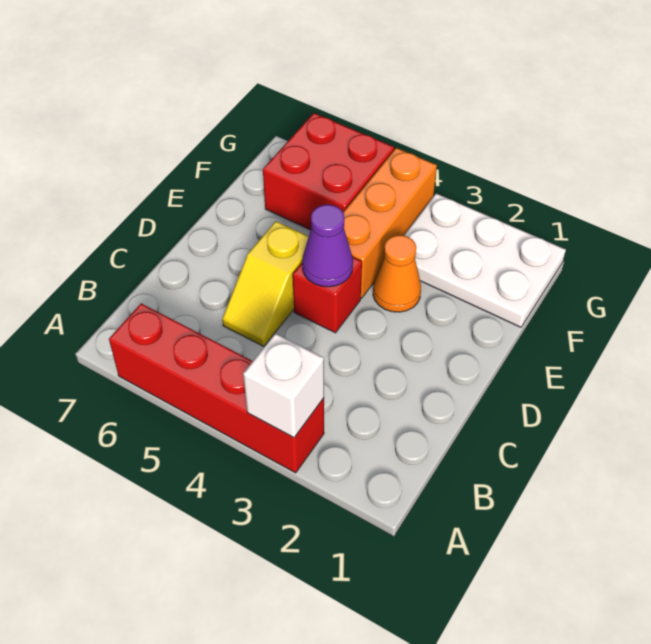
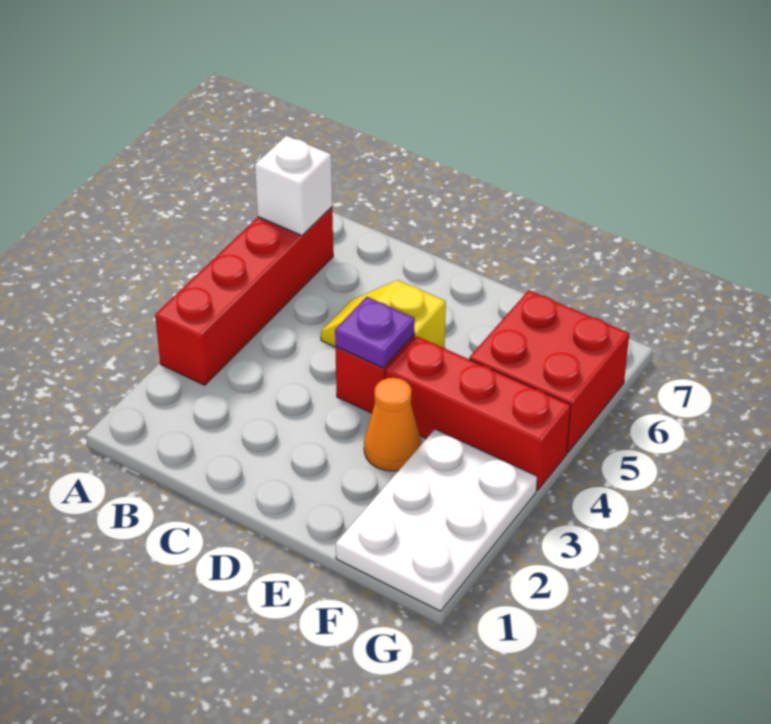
white 1x1 brick [243,333,324,438] -> white 1x1 brick moved to [255,136,332,235]
purple 1x1 cone [302,205,353,287] -> purple 1x1 plate [335,297,415,368]
orange 1x3 brick [343,148,437,298] -> red 1x3 brick [386,336,571,490]

